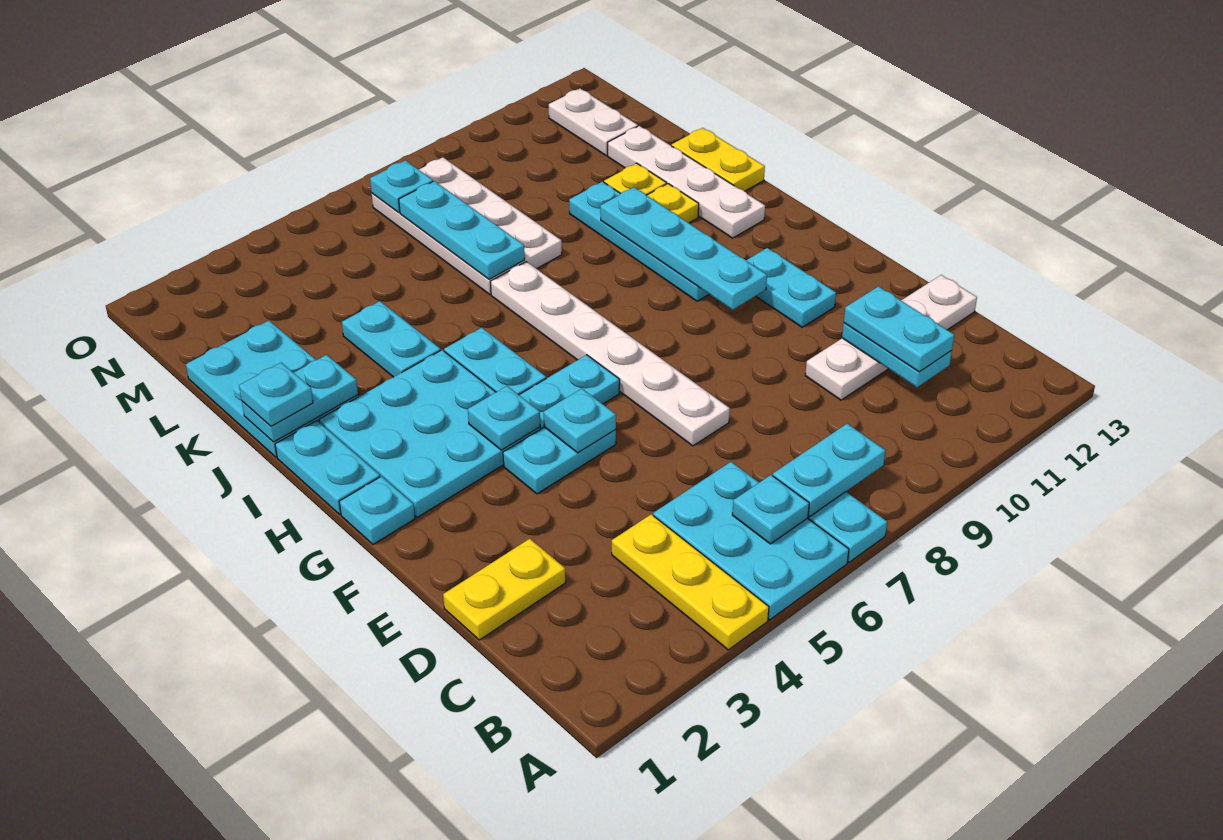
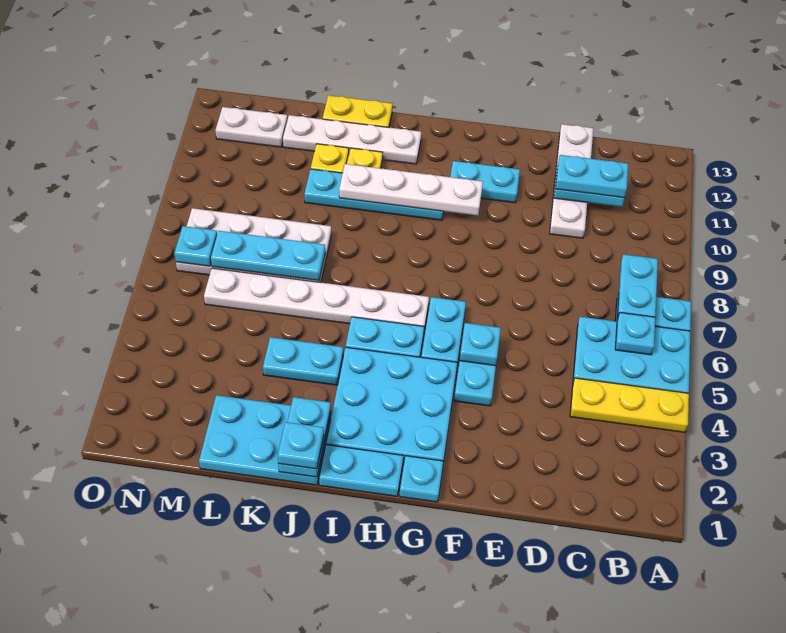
yellow 1x2 plate [443,539,566,640] -> none
white 1x6 plate [491,262,730,446] -> white 1x6 plate moved to [204,268,429,330]
cyan 1x1 plate [468,386,540,450] -> none
cyan 1x4 plate [600,187,767,310] -> white 1x4 plate [339,164,483,216]

